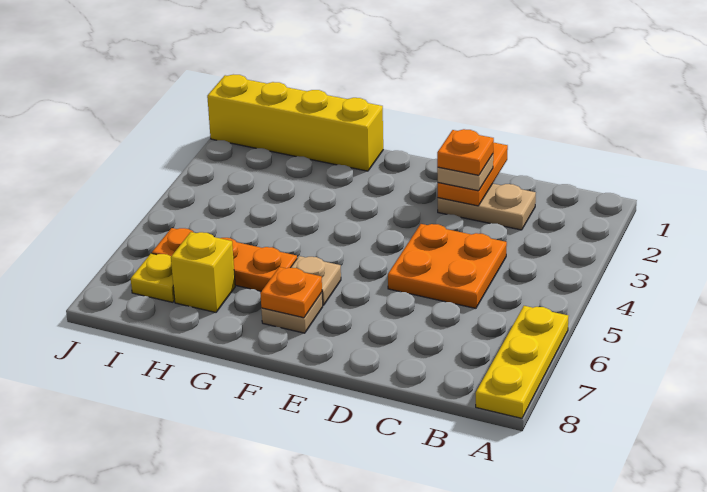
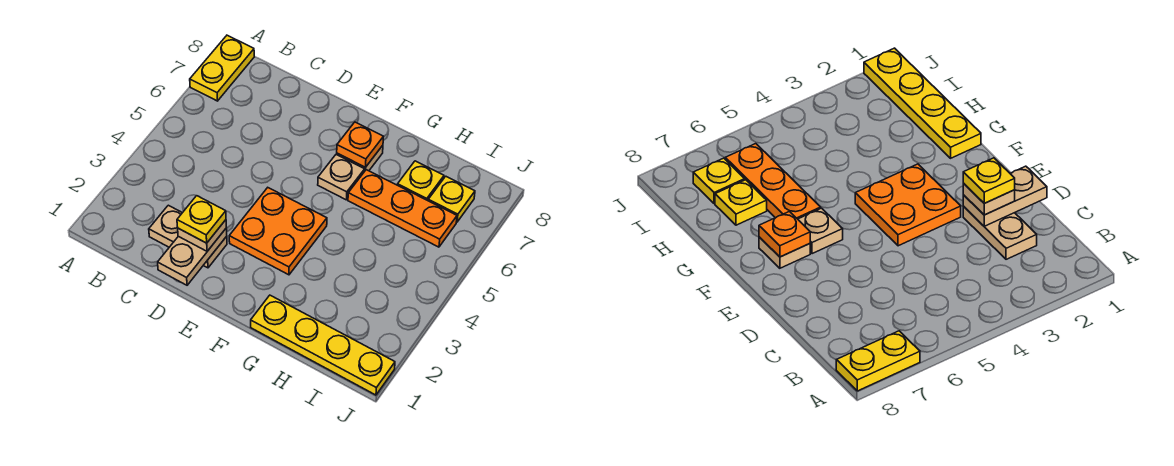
yellow 1x3 plate [476,306,568,418] -> yellow 1x2 plate [190,35,254,101]
orange 2x2 plate [388,224,507,308] -> orange 2x2 plate moved to [229,188,327,275]
orange 1x2 plate [438,143,508,206] -> tan 1x2 plate [158,228,227,285]
orange 1x1 plate [437,129,494,175] -> yellow 1x1 plate [177,196,226,243]
yellow 1x4 brick [207,74,383,171] -> yellow 1x4 plate [251,295,395,395]
yellow 1x1 brick [171,232,235,312] -> yellow 1x1 plate [397,161,444,201]

